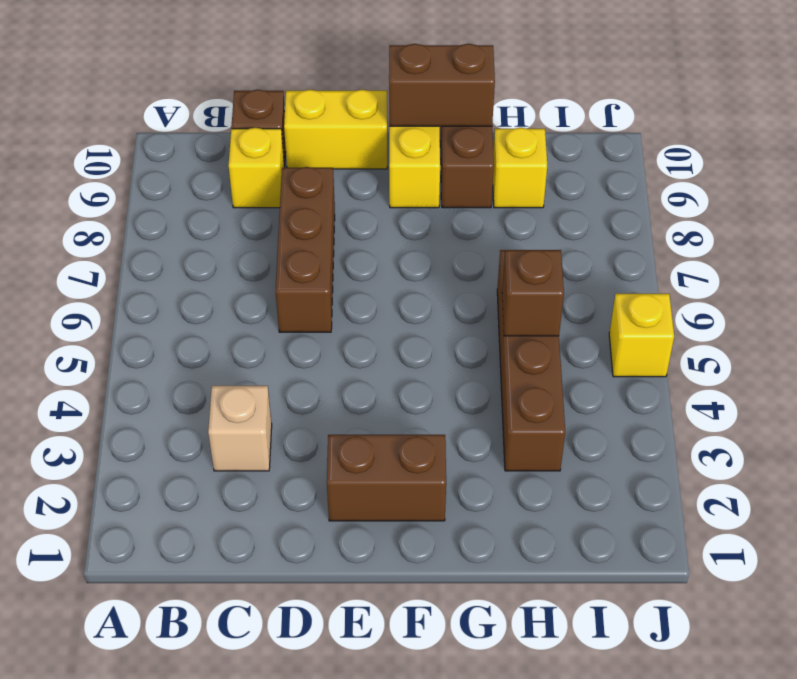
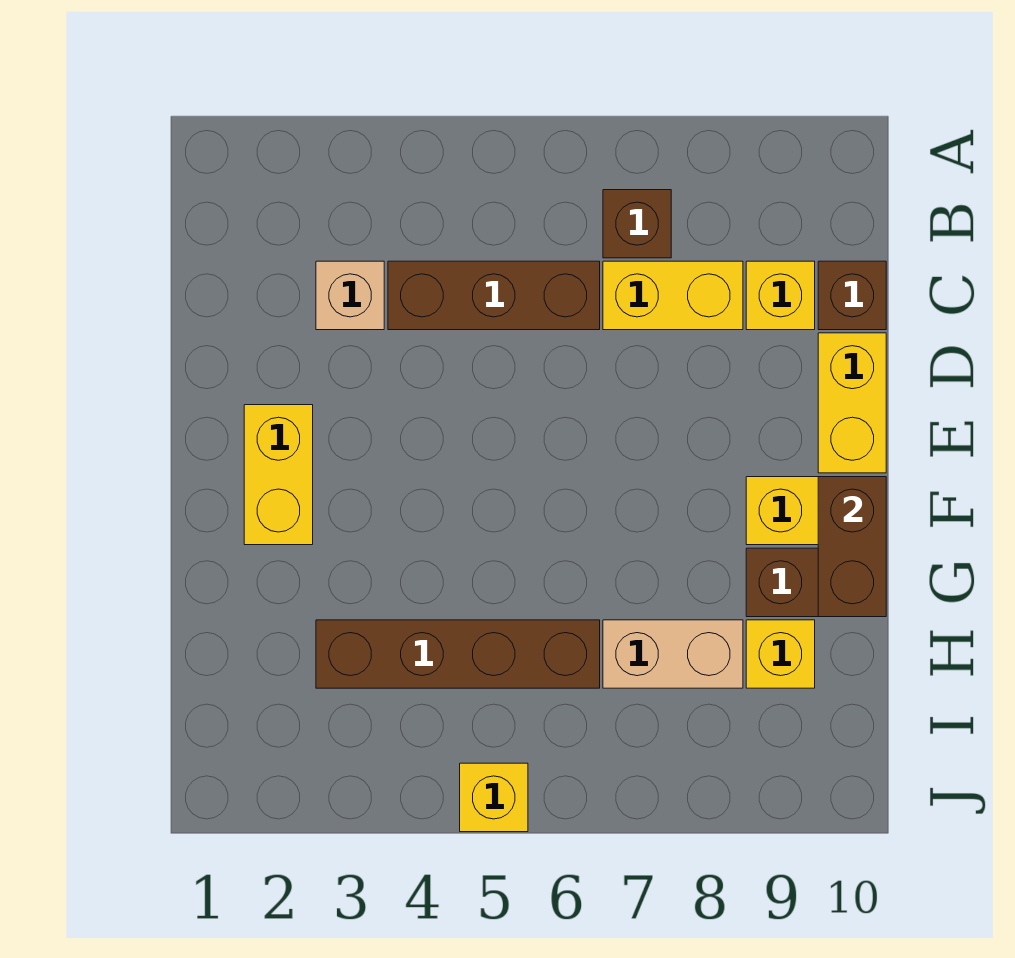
none -> yellow 1x2 brick [603,261,743,330]
brown 1x3 brick [276,167,335,332] -> brown 1x3 brick moved to [388,261,600,330]
brown 1x2 brick [327,435,446,521] -> yellow 1x2 brick [244,405,313,545]
brown 1x1 brick [502,250,564,336] -> brown 1x1 brick moved to [603,190,671,258]
none -> tan 1x2 brick [603,620,743,688]

